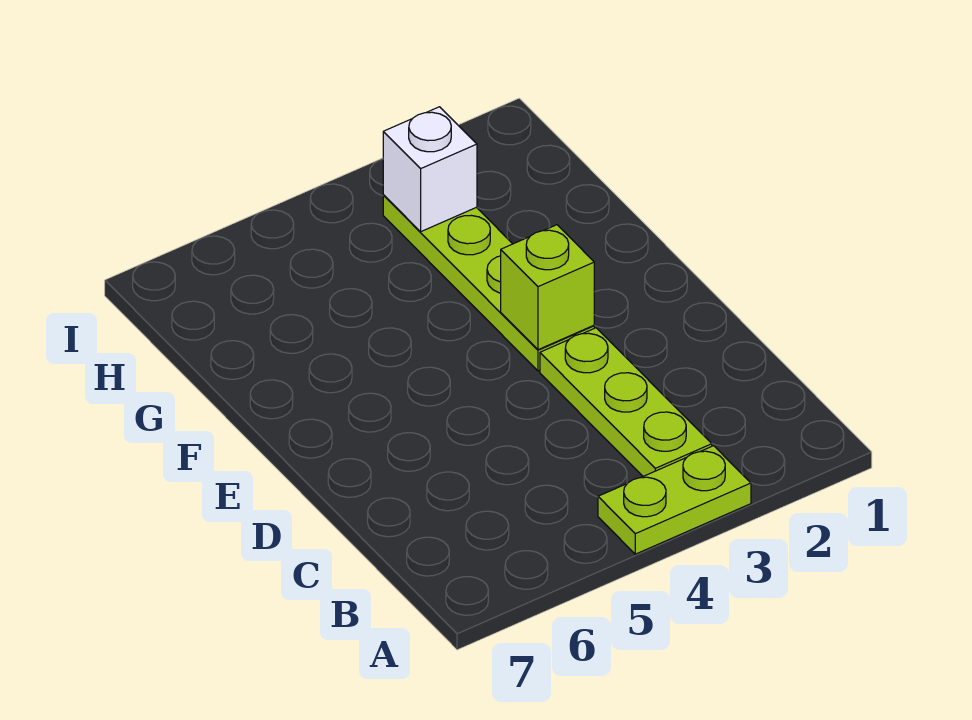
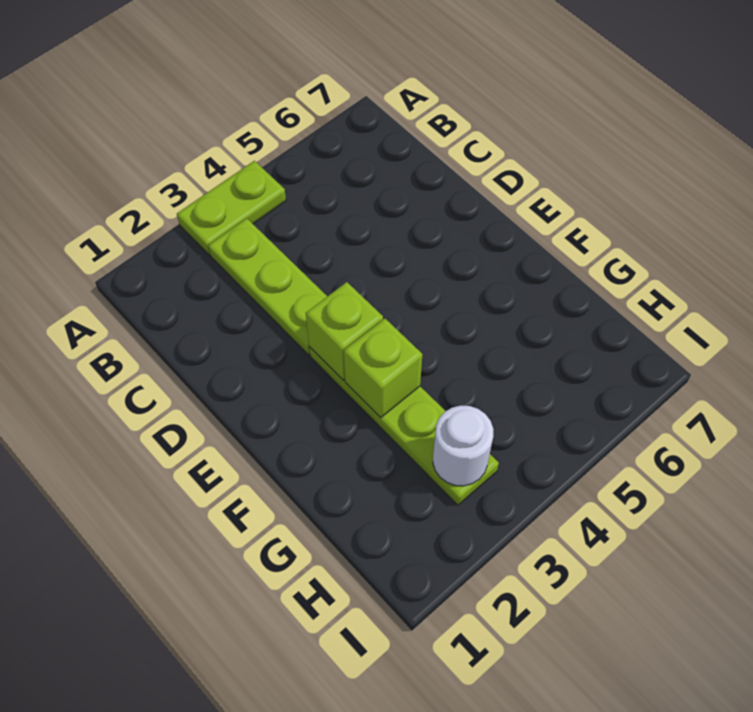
none -> lime 1x1 brick [344,319,422,418]
white 1x1 brick [383,107,477,232] -> white 1x1 round brick [433,406,493,486]

